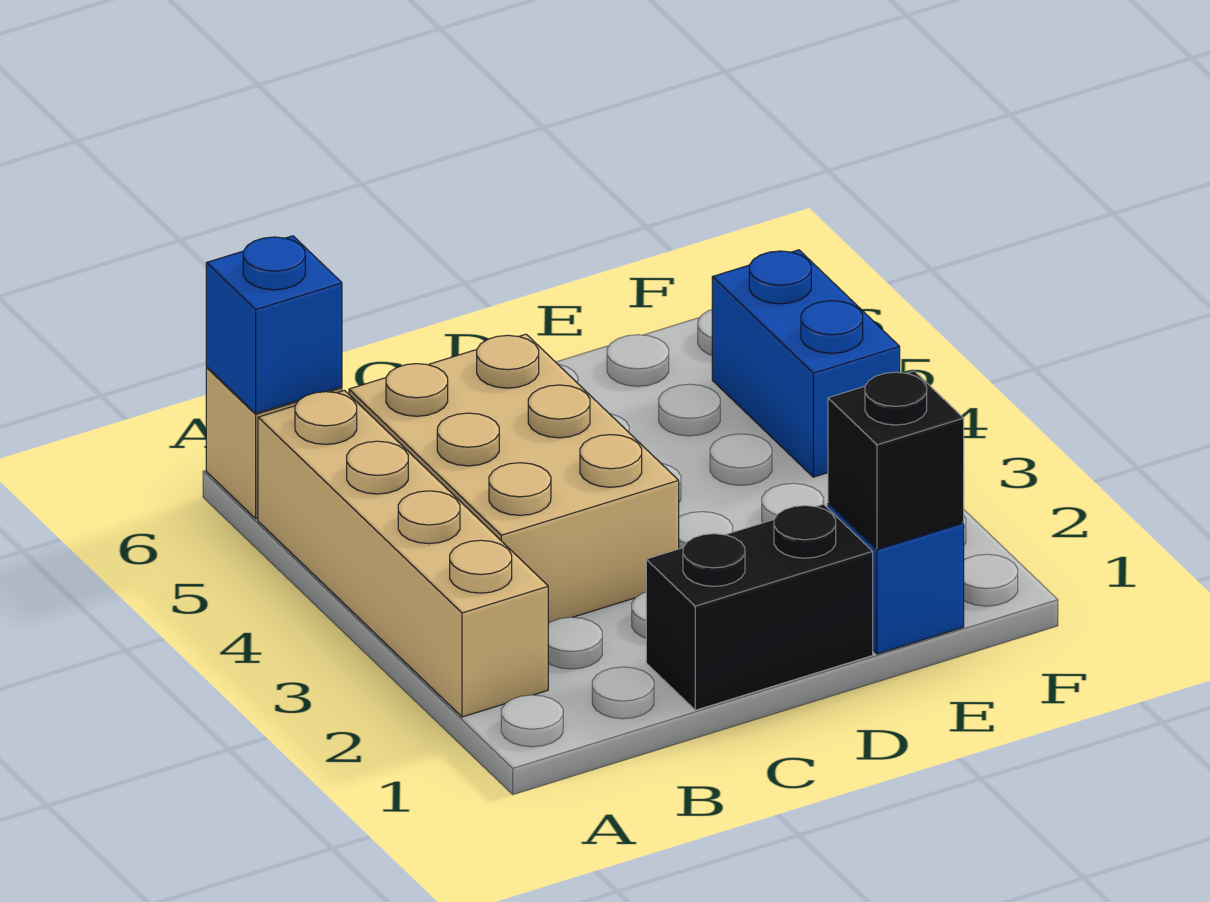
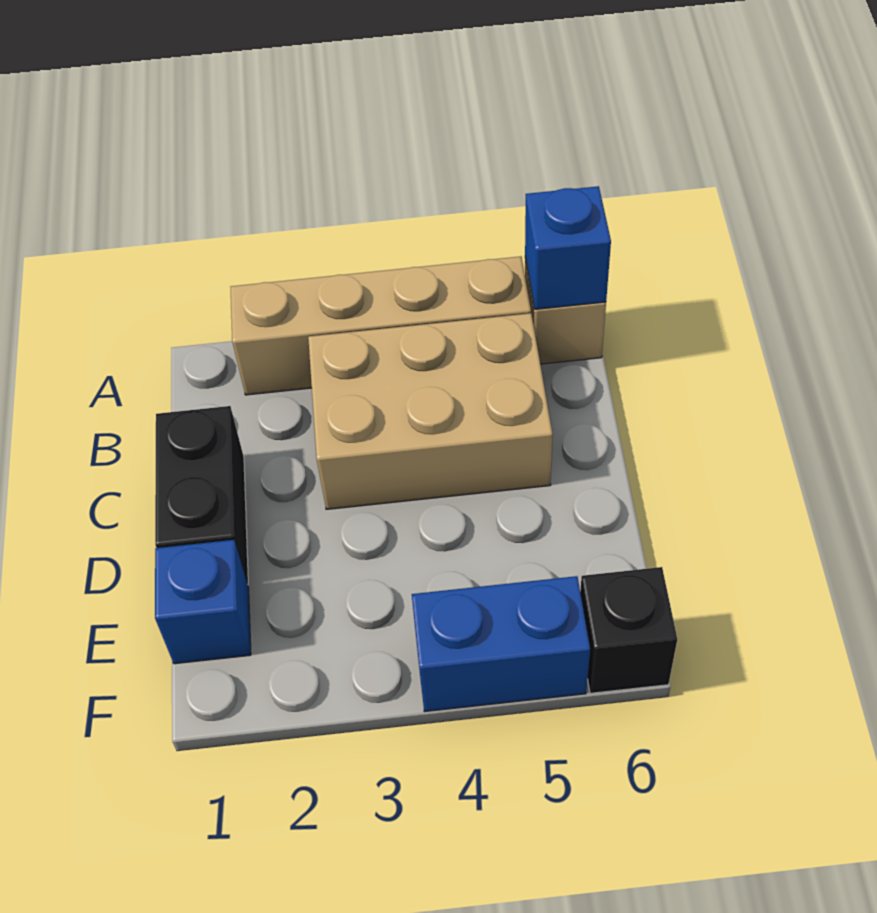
black 1x1 brick [828,371,964,549] -> black 1x1 brick moved to [580,567,677,693]

